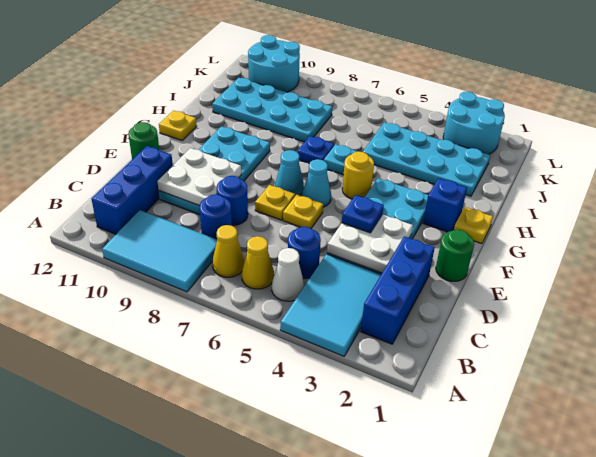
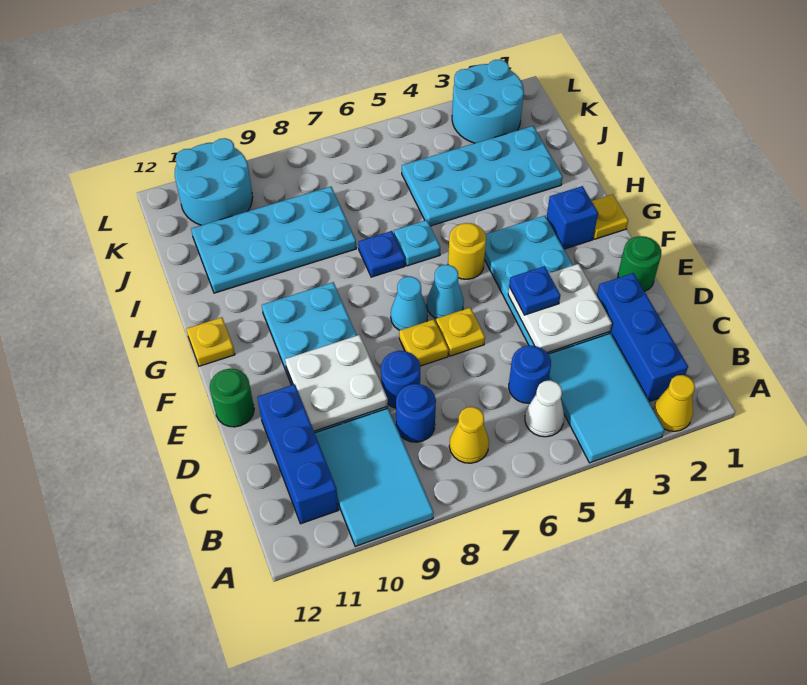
cyan 2x3 tile [102,210,217,292] -> cyan 2x3 tile turned to [315,409,434,547]
yellow 1x1 cone [242,236,274,289] -> yellow 1x1 cone moved to [653,375,695,431]

